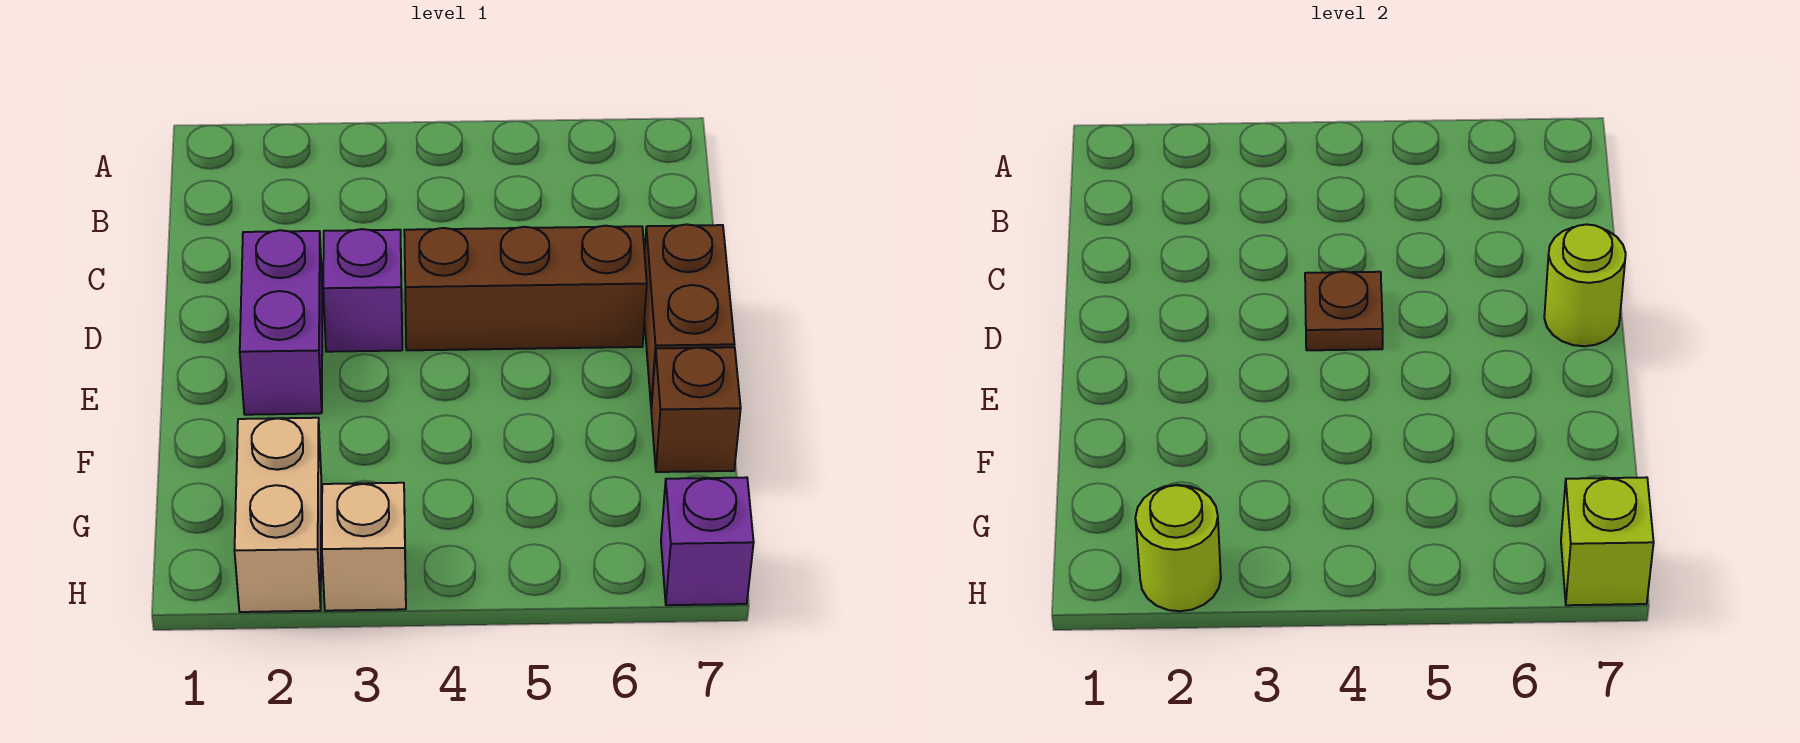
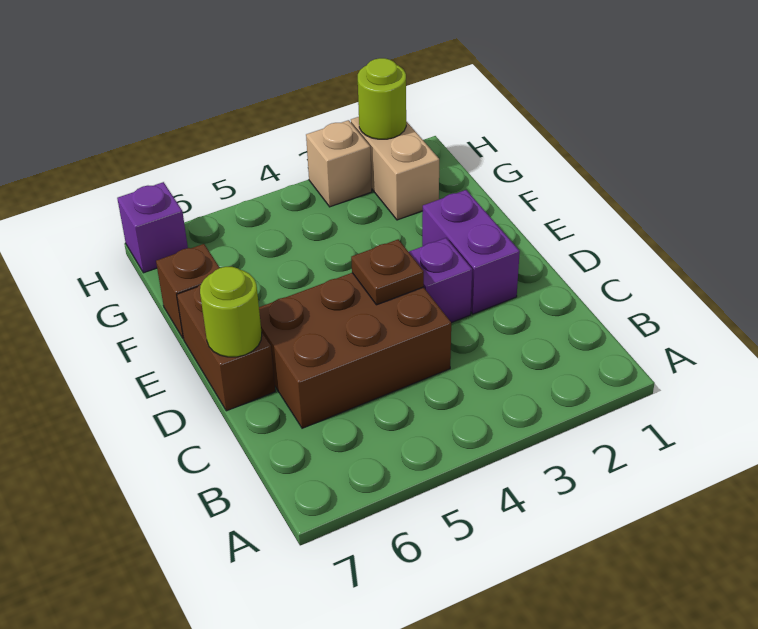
brown 1x3 brick [404,226,647,350] -> brown 2x3 brick [259,273,451,428]
lime 1x1 brick [1561,477,1654,605] -> none

